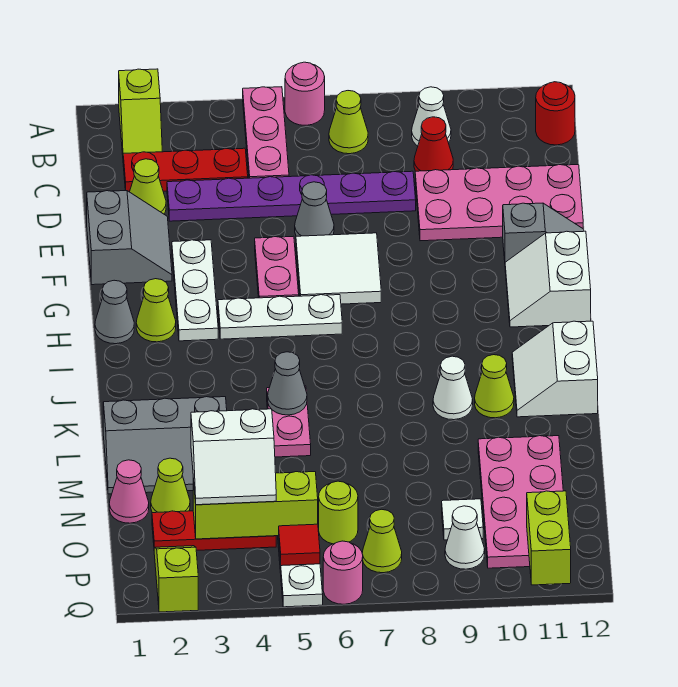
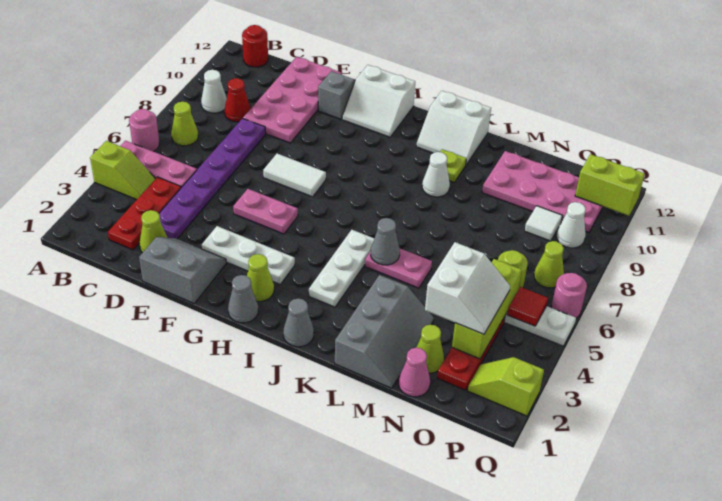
lime 1x2 slope [119,69,162,155] -> lime 1x2 slope moved to [90,141,155,200]
grey 1x1 cone [295,182,334,236] -> grey 1x1 cone moved to [283,299,314,347]
white 2x2 tile [296,233,381,304] -> white 1x2 tile [263,154,326,197]
white 1x3 plate [218,295,342,339] -> white 1x3 plate moved to [309,230,374,307]
lime 1x1 cone [475,355,514,418] -> lime 1x1 plate [440,149,466,182]

